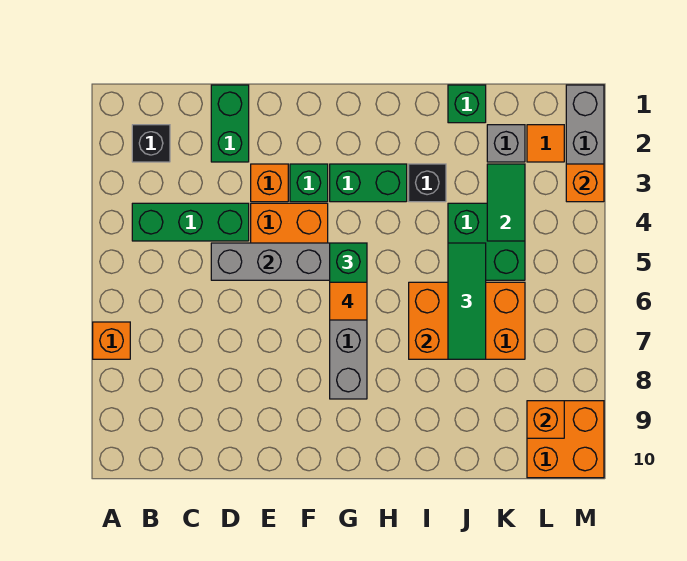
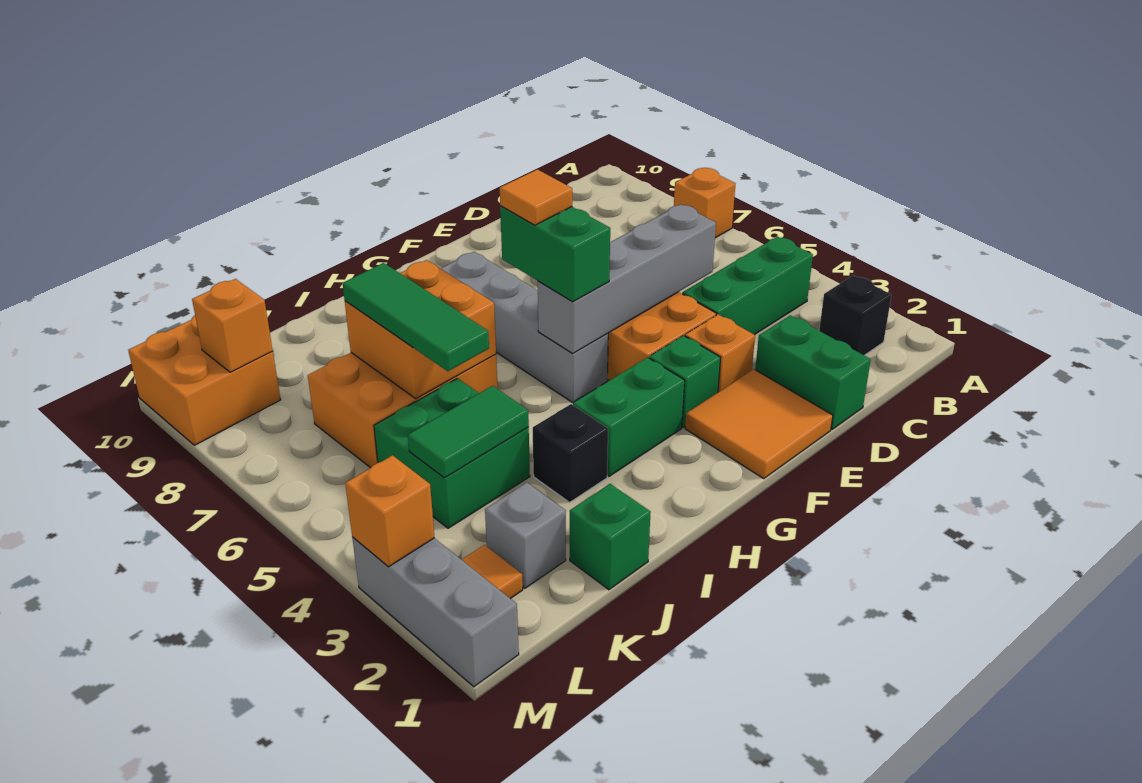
none -> orange 2x2 tile [685,369,833,479]
green 1x2 tile [487,164,525,241] -> green 1x2 tile turned to [408,386,529,478]

